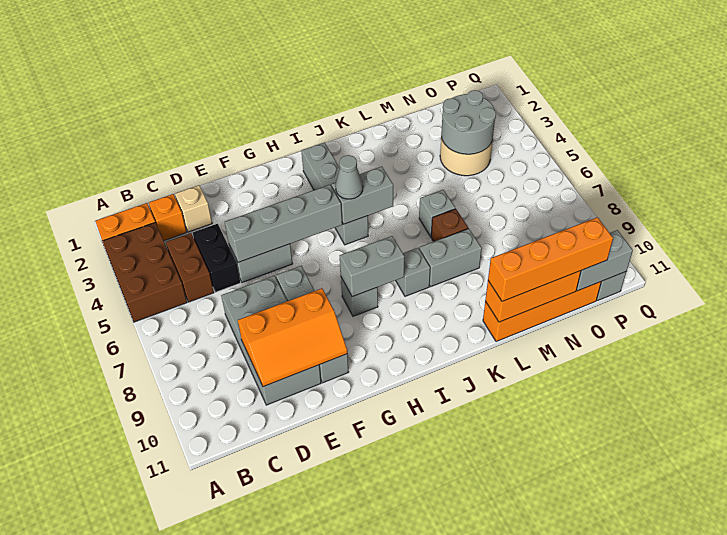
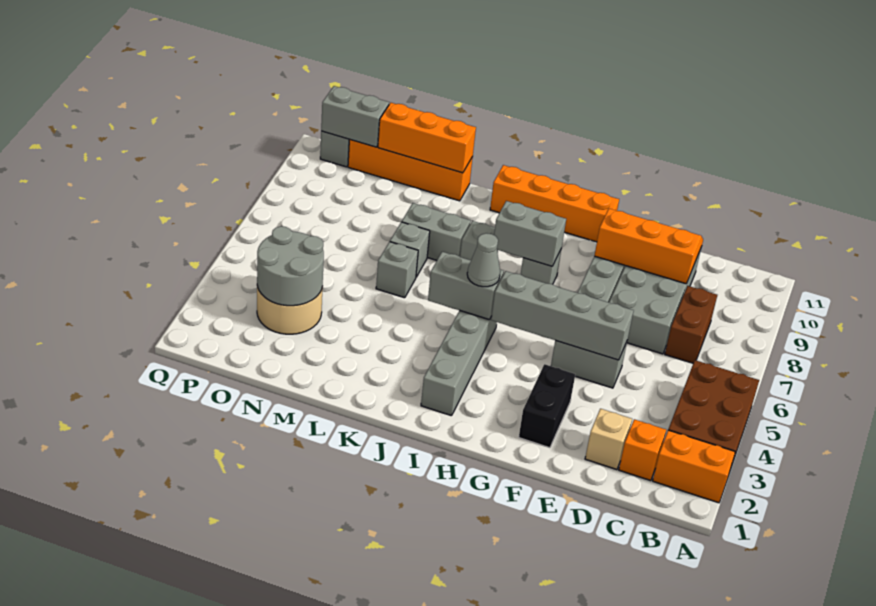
brown 1x2 brick [166,233,214,302] -> brown 1x2 brick moved to [665,286,717,363]
black 1x2 brick [193,224,240,292] -> black 1x2 brick moved to [519,364,575,448]
brown 1x1 brick [431,209,468,242] -> grey 1x1 brick [390,222,430,277]
orange 1x4 brick [488,217,613,301] -> orange 1x4 brick moved to [490,165,619,242]

